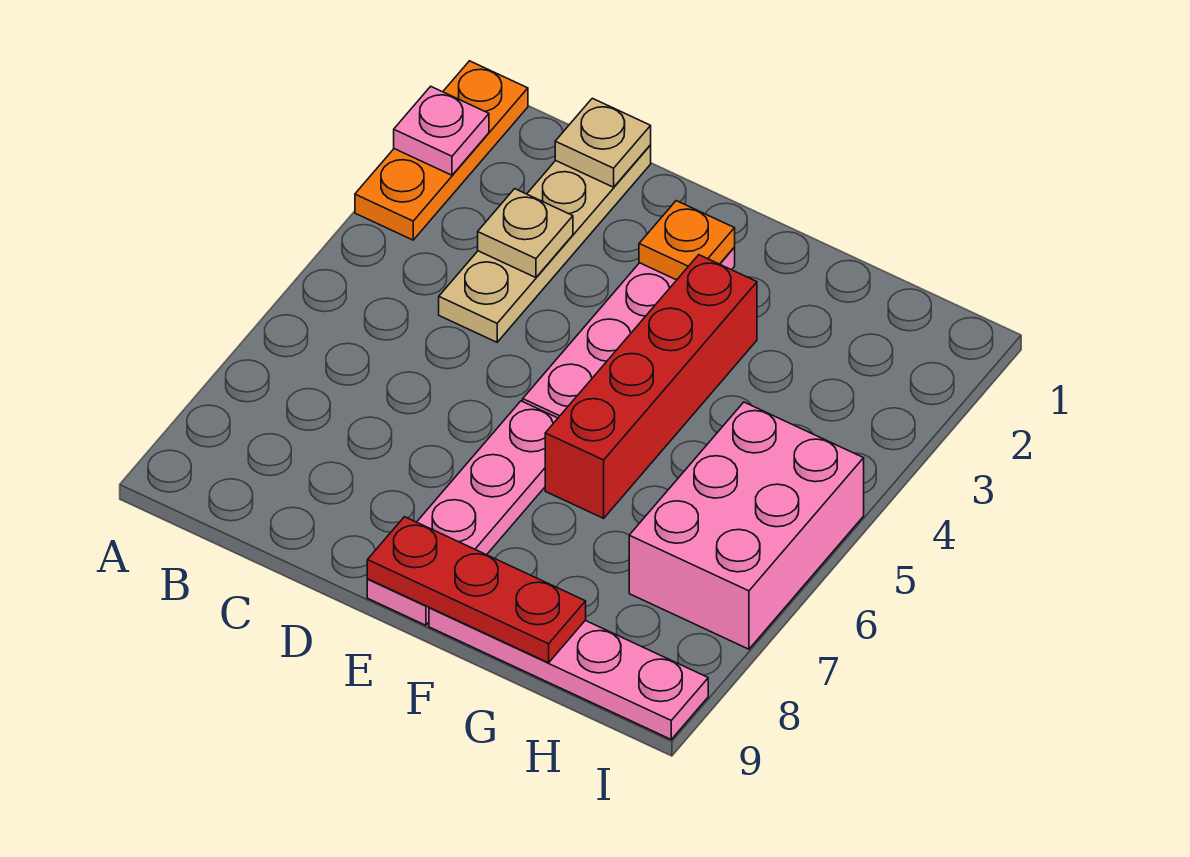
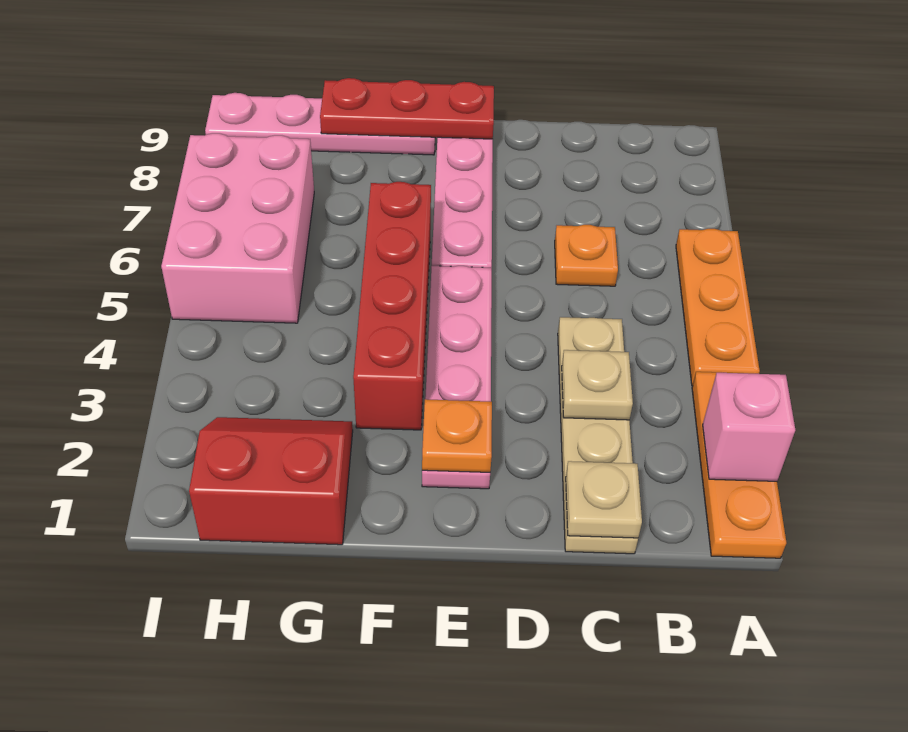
pink 1x1 plate [394,86,489,175] -> pink 1x1 brick [703,373,795,481]
none -> orange 1x3 plate [676,229,760,386]
none -> orange 1x1 plate [555,225,618,286]
none -> red 2x2 slope [189,417,353,545]

